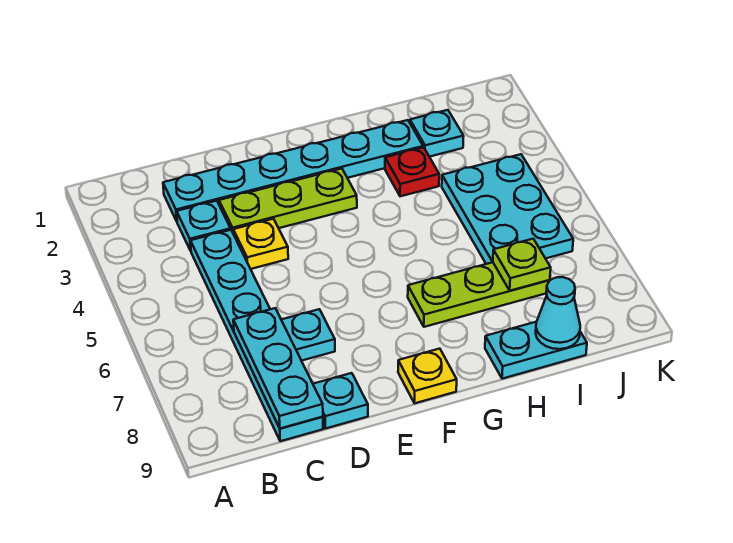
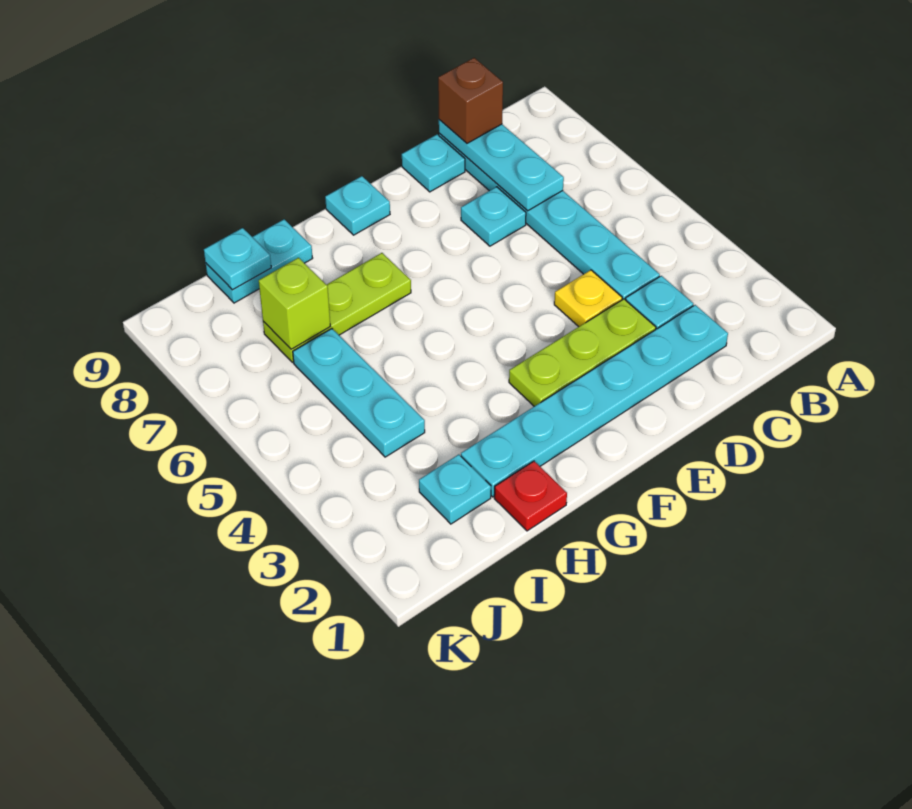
none -> brown 1x1 brick [438,58,503,143]
yellow 1x1 plate [398,349,457,403] -> cyan 1x1 plate [325,176,390,235]
red 1x1 plate [385,147,439,196] -> red 1x1 plate moved to [494,461,567,531]
cyan 2x3 plate [442,154,573,264] -> cyan 1x3 plate [293,329,425,457]
lime 1x1 plate [493,239,551,291] -> lime 1x1 brick [259,258,330,349]
cyan 1x1 cone [536,277,580,349] -> cyan 1x1 plate [204,228,271,290]

